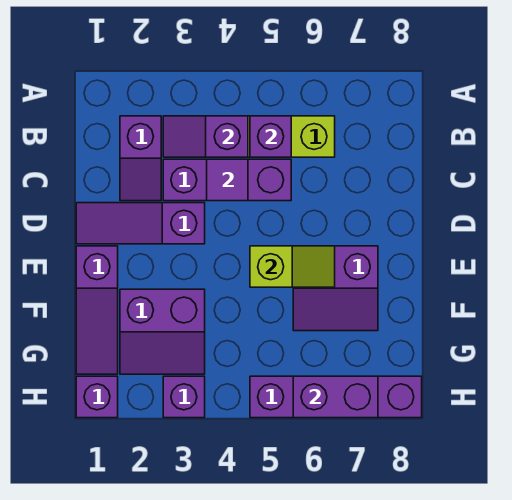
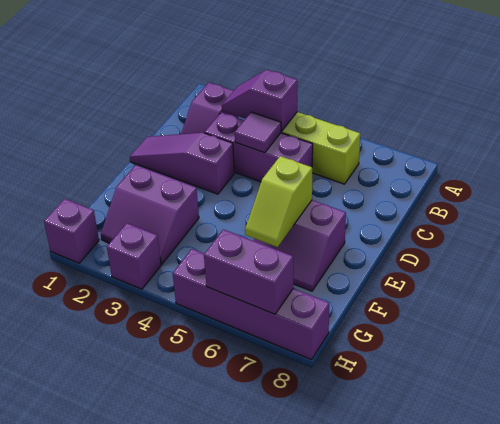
purple 1x1 brick [250,116,291,157] -> none
purple 1x3 slope [76,246,118,374] -> none
lime 1x2 slope [250,246,335,287] -> lime 1x2 slope turned to [245,156,312,247]

